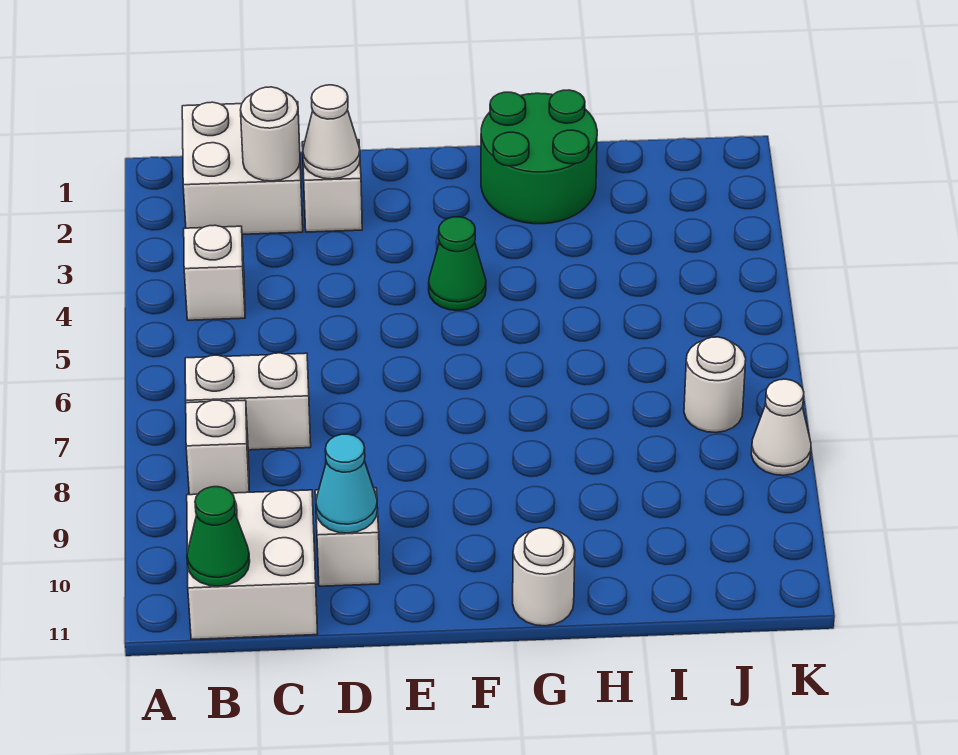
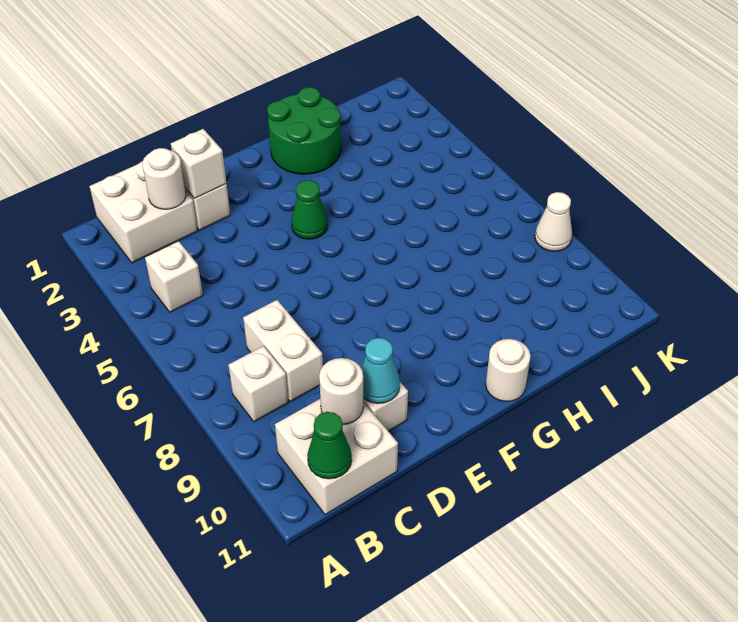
white 1x2 brick [185,353,311,450] -> white 1x2 brick turned to [243,300,323,402]
white 1x1 cone [303,85,360,179] -> white 1x1 brick [171,129,226,199]
white 1x1 round brick [684,337,746,433] -> white 1x1 round brick moved to [319,358,363,424]

